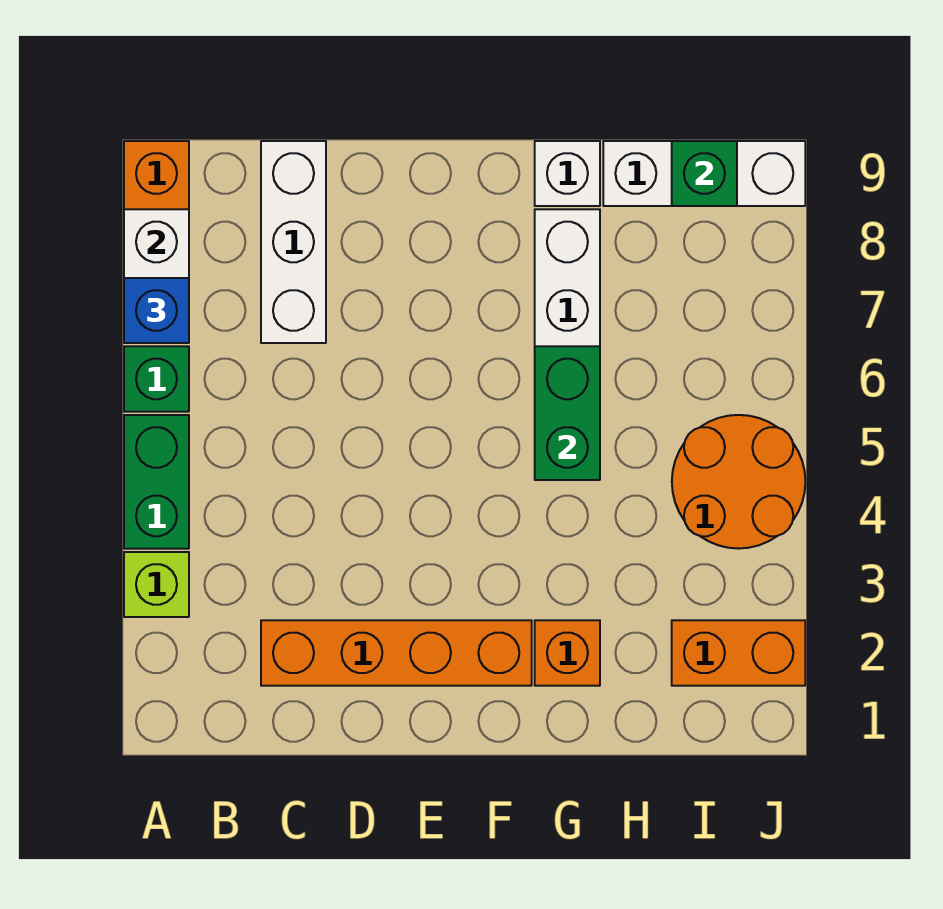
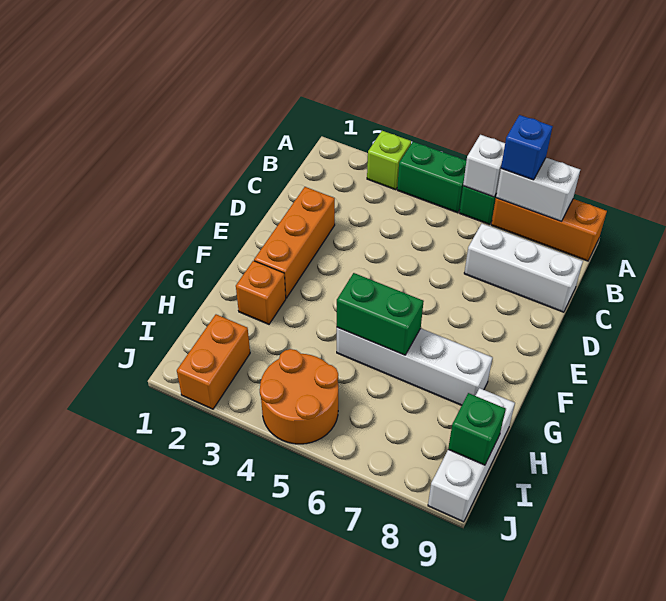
orange 1x4 brick [261,620,532,686] -> orange 1x3 brick [254,187,335,298]
white 1x1 brick [535,141,600,206] -> white 1x1 brick moved to [463,135,505,197]

